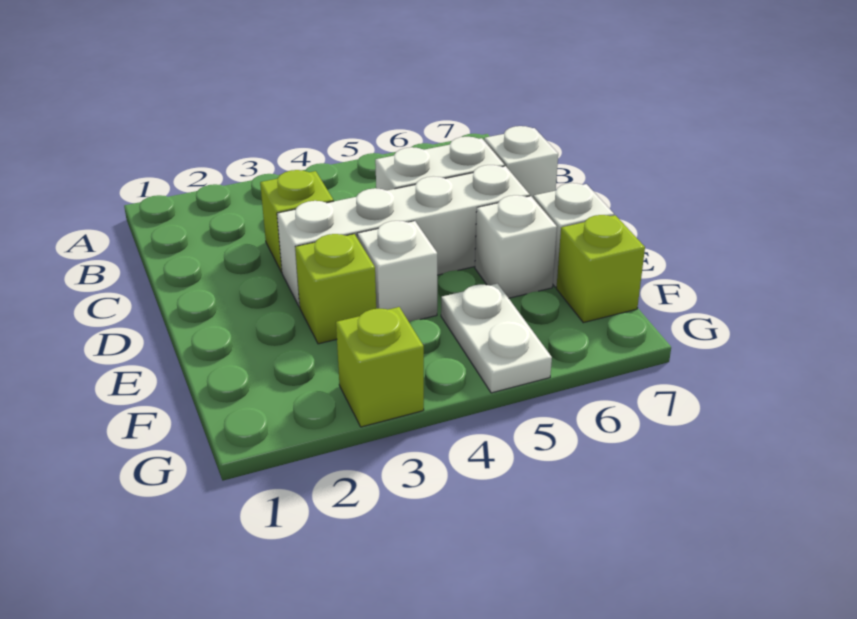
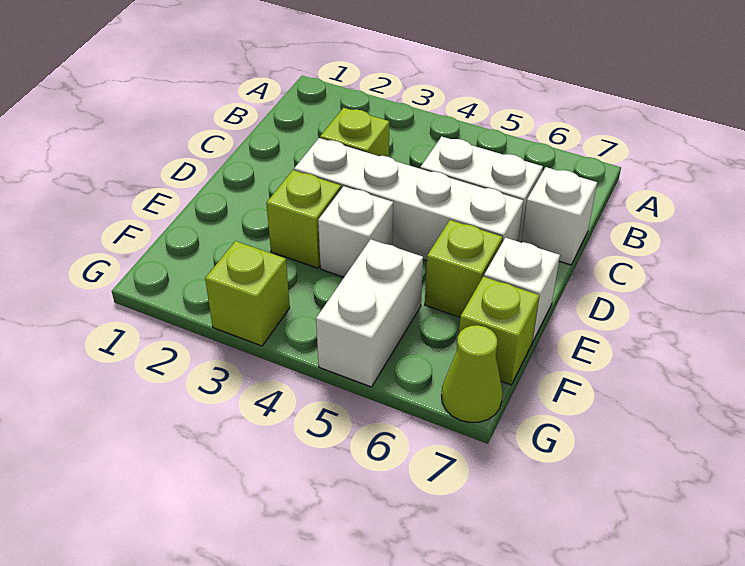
white 1x1 brick [475,195,557,298] -> lime 1x1 brick [425,220,503,317]
white 1x2 plate [441,284,552,393] -> white 1x2 brick [316,239,423,387]
none -> lime 1x1 cone [442,325,503,422]

